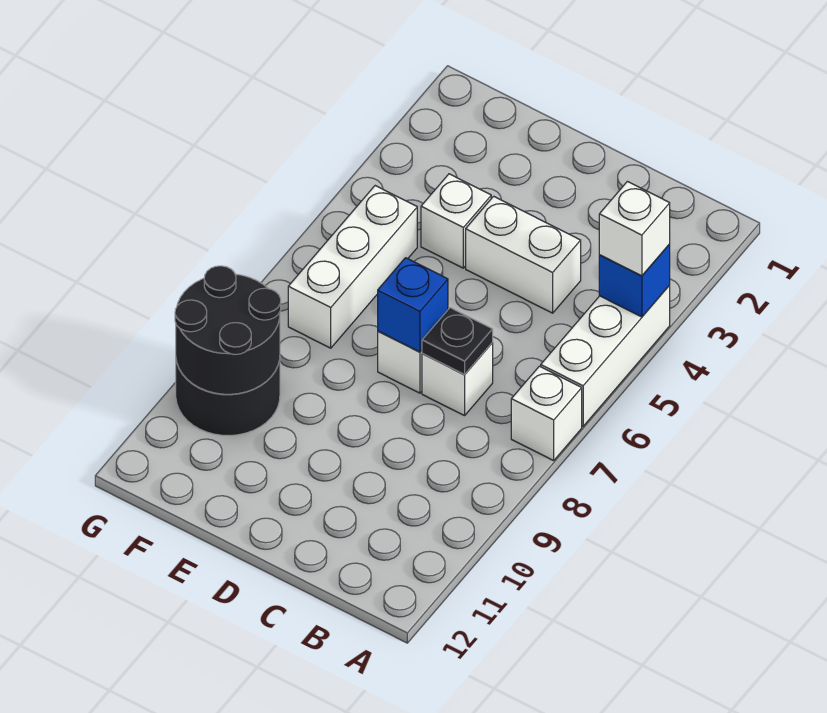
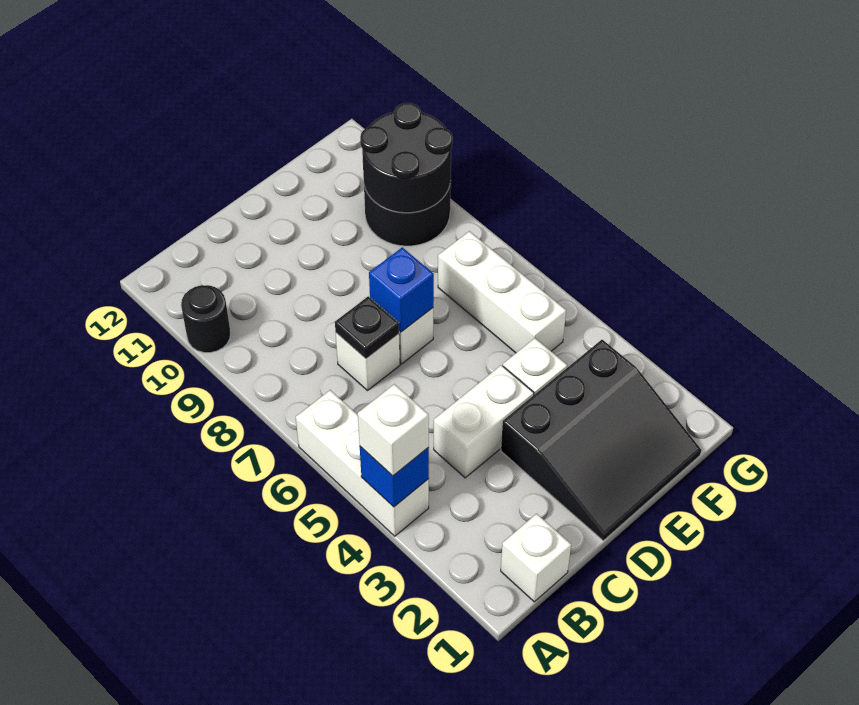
white 1x1 brick [511,366,582,461] -> white 1x1 brick moved to [501,514,571,602]
none -> black 1x1 round brick [181,285,231,353]
none -> black 3x3 slope [501,340,701,541]

